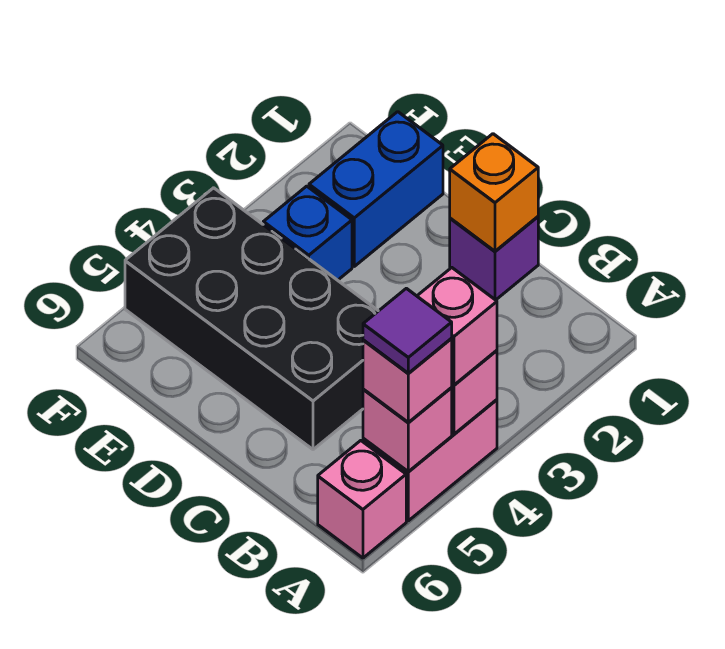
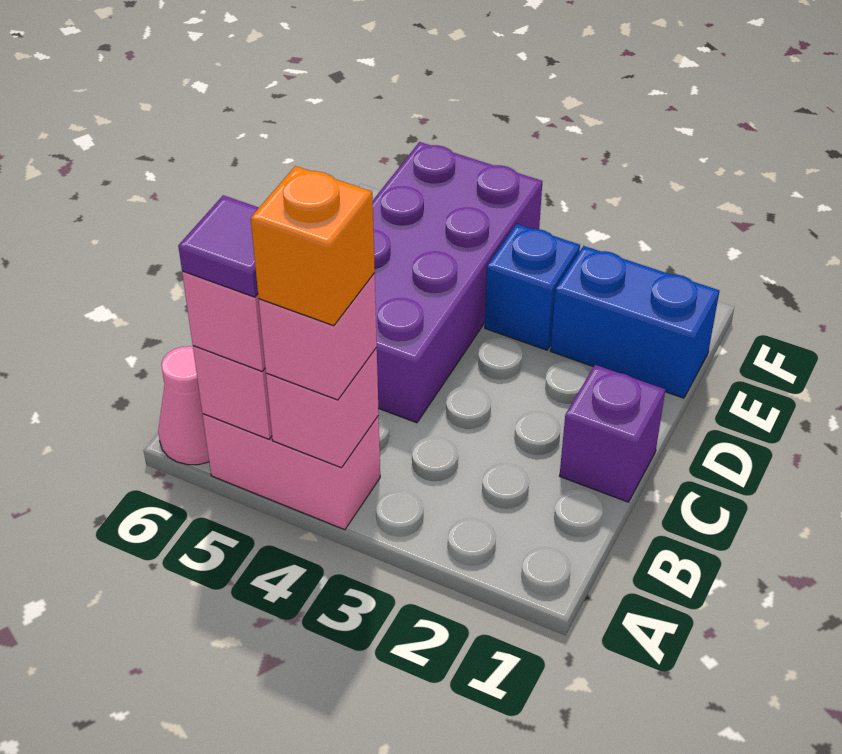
pink 1x1 brick [318,441,406,558] -> pink 1x1 cone [158,346,209,465]
orange 1x1 brick [450,134,538,251] -> orange 1x1 brick moved to [251,166,375,326]
black 2x4 brick [125,188,378,450] -> purple 2x4 brick [373,142,542,423]

